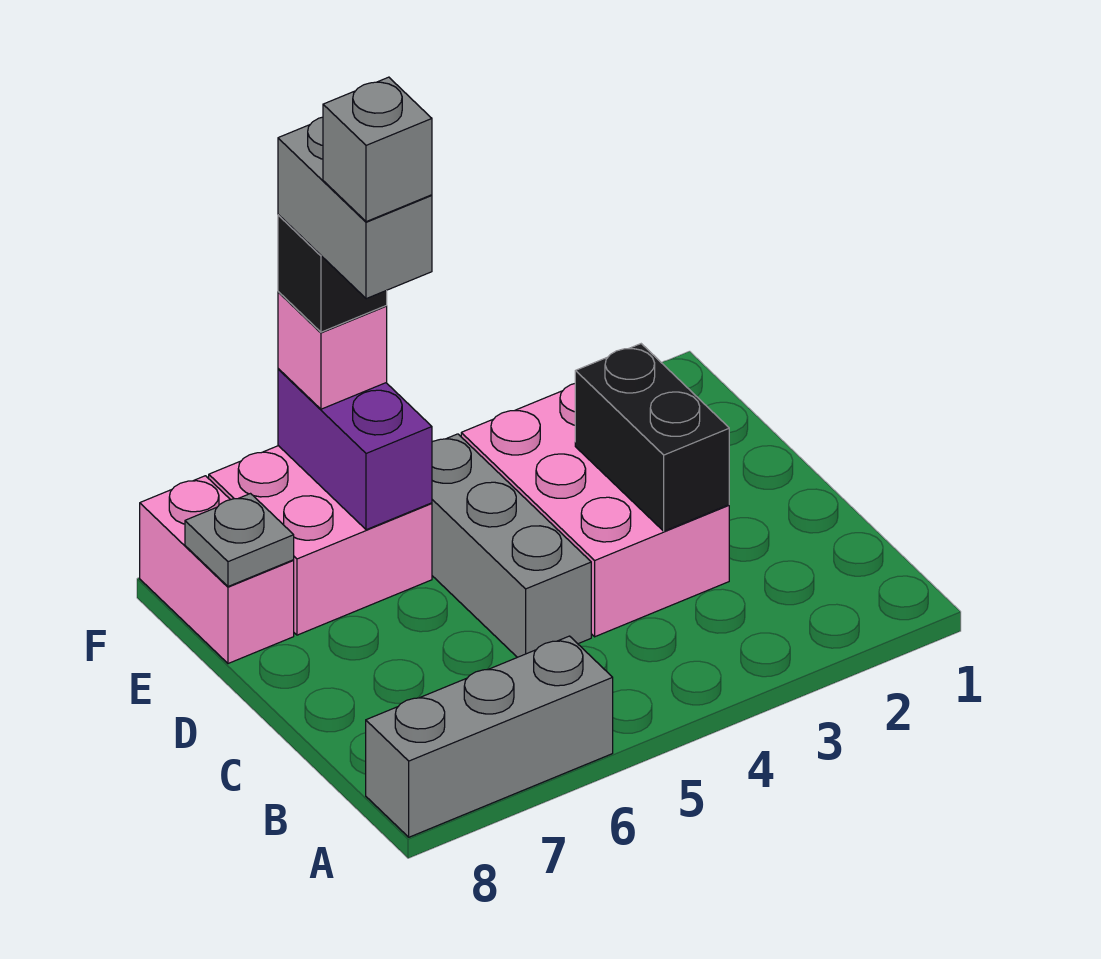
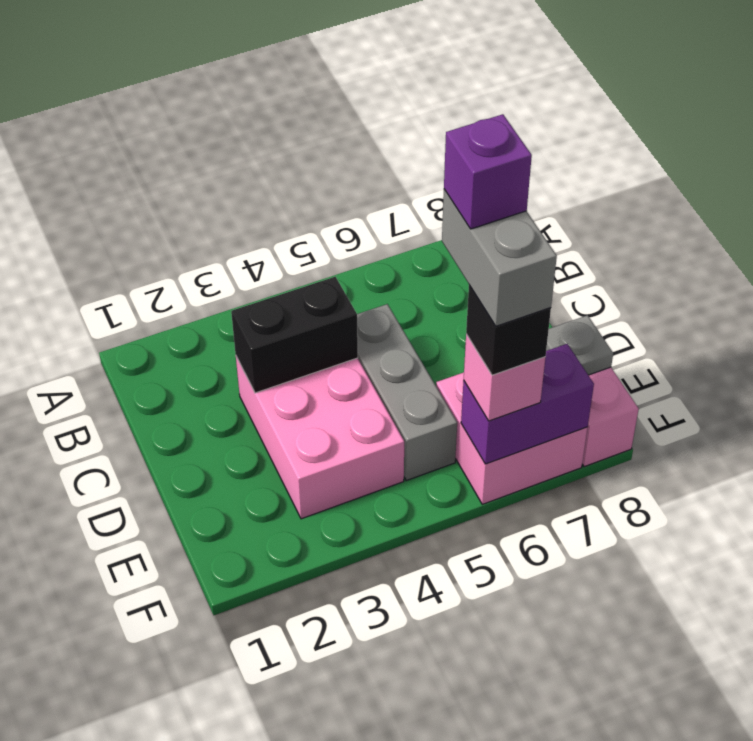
grey 1x3 brick [366,636,613,837] -> none
black 1x2 brick [575,344,729,531] -> black 1x2 brick turned to [231,277,358,393]
purple 1x2 brick [278,369,432,530] -> purple 1x2 brick turned to [461,344,594,464]
grey 1x1 brick [323,77,432,222] -> purple 1x1 brick [444,114,532,229]

